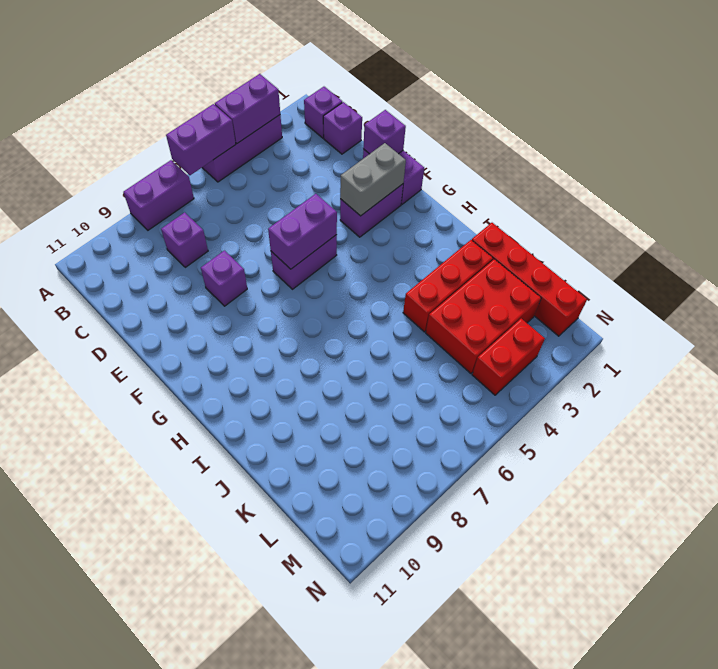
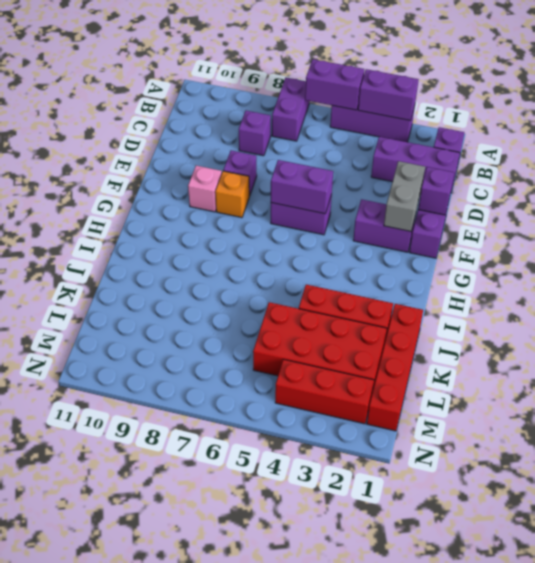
purple 1x2 brick [123,160,194,230] -> purple 1x2 brick turned to [272,78,309,141]
purple 1x1 brick [323,102,362,154] -> purple 1x3 brick [371,137,460,193]
grey 1x2 brick [340,143,406,216] -> grey 1x2 brick turned to [384,161,425,231]
none -> orange 1x1 brick [215,171,249,218]
none -> pink 1x1 brick [188,166,222,212]
red 2x3 brick [426,259,541,373] -> red 2x4 brick [253,302,387,393]
red 1x2 brick [472,319,545,395] -> red 1x3 brick [275,359,374,424]

